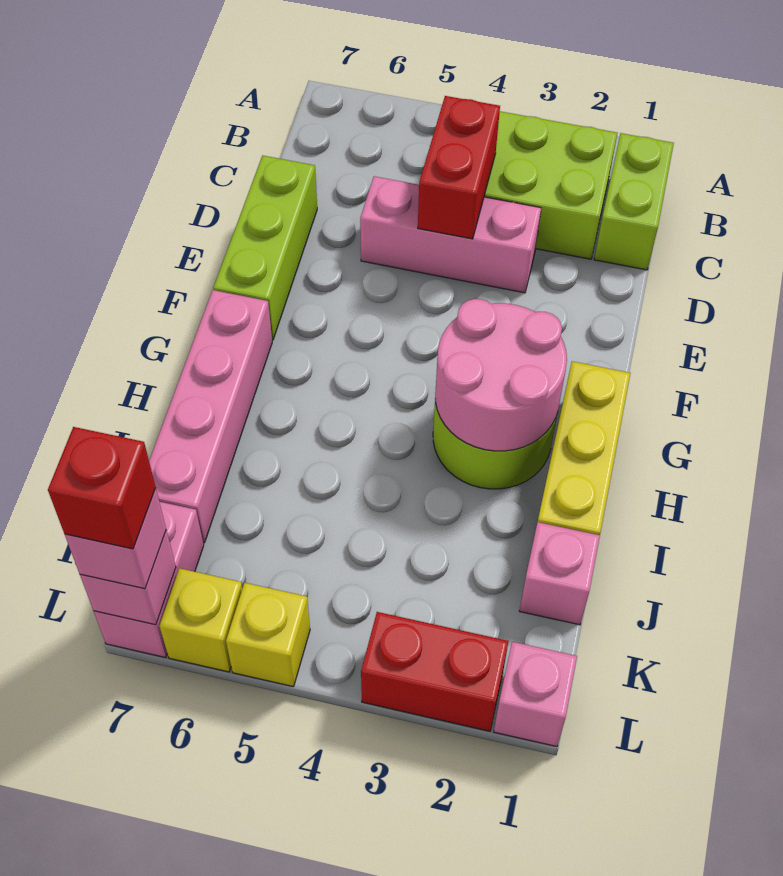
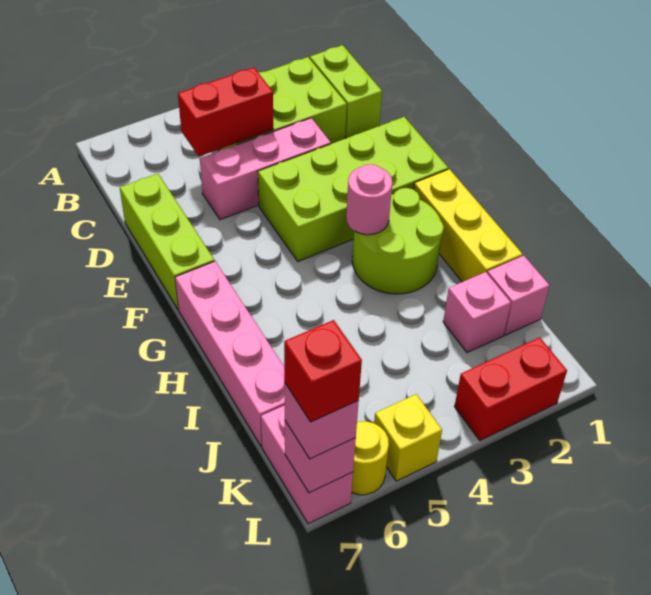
red 1x2 brick [418,96,500,239] -> red 1x2 brick turned to [178,67,273,156]
none -> lime 2x4 brick [258,117,448,261]
pink 2x2 round brick [435,299,567,451] -> pink 1x1 round brick [346,164,392,235]
pink 1x1 brick [494,642,577,747] -> pink 1x1 brick moved to [443,272,511,353]
yellow 1x1 brick [159,568,242,672] -> yellow 1x1 round brick [351,421,389,495]

